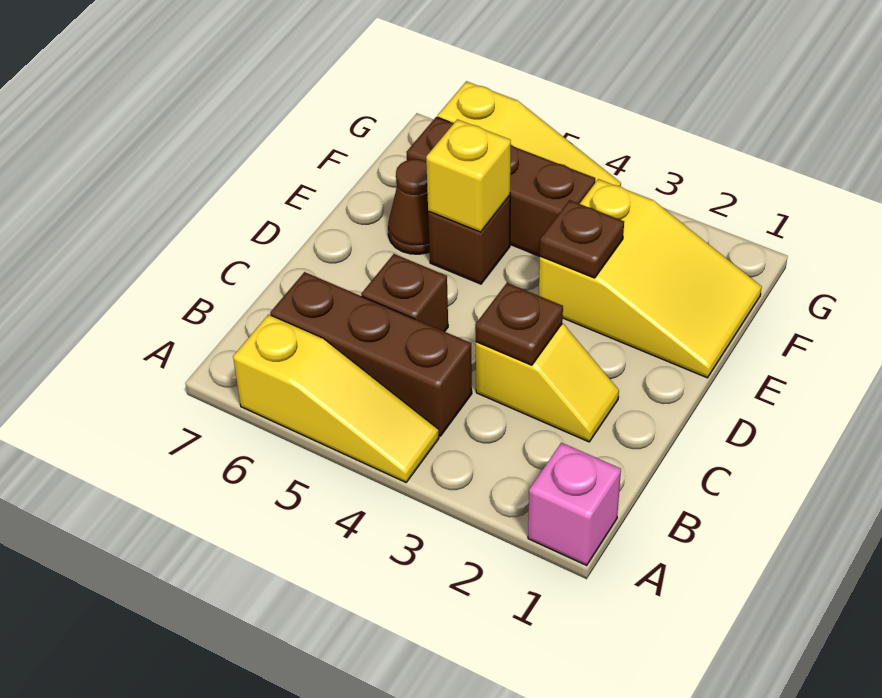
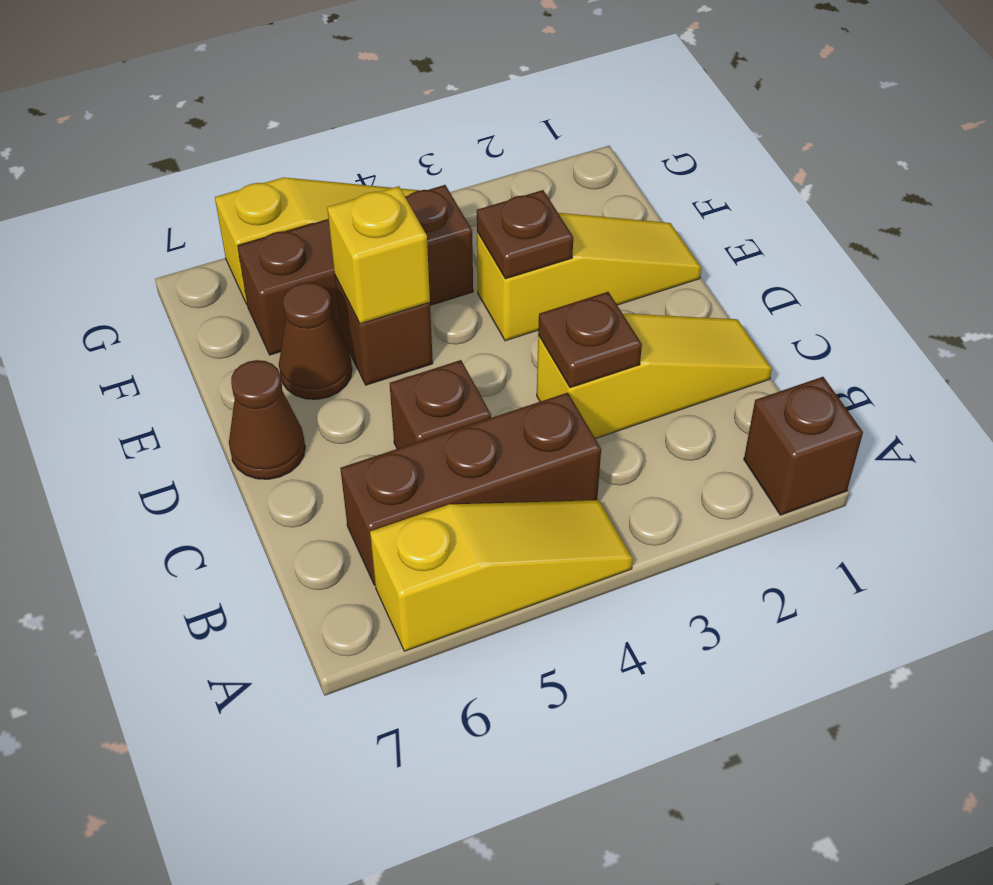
pink 1x1 brick [528,443,621,565] -> brown 1x1 brick [744,377,863,515]
yellow 1x2 slope [476,324,619,442] -> yellow 1x3 slope [537,314,772,439]
none -> brown 1x1 cone [229,360,305,479]
yellow 2x3 slope [539,179,762,378] -> yellow 1x3 slope [477,213,701,341]

